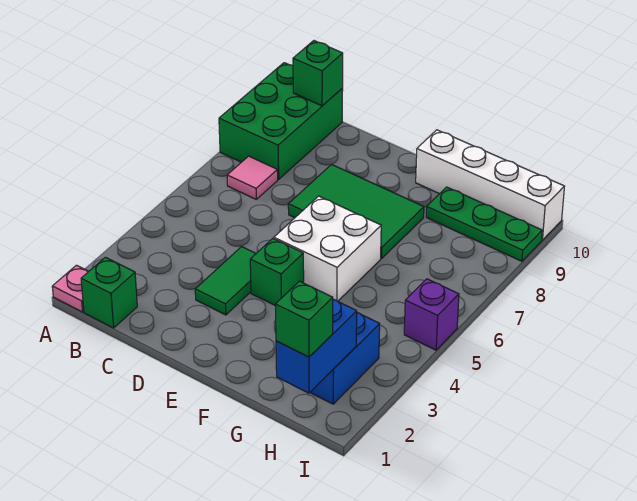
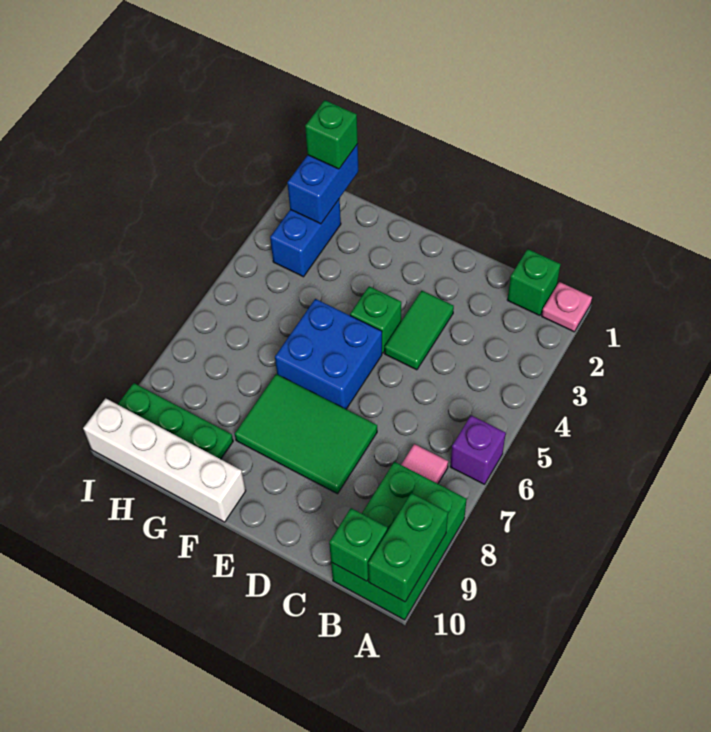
none -> green 1x2 brick [368,493,448,602]
white 2x2 brick [274,196,381,301] -> blue 2x2 brick [275,299,382,409]
purple 1x1 brick [404,279,459,350] -> purple 1x1 brick moved to [450,416,506,484]

